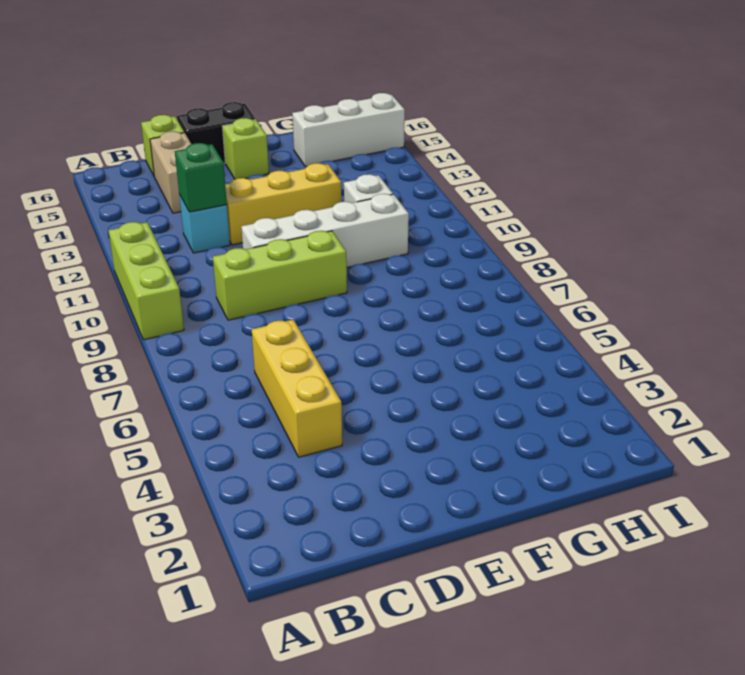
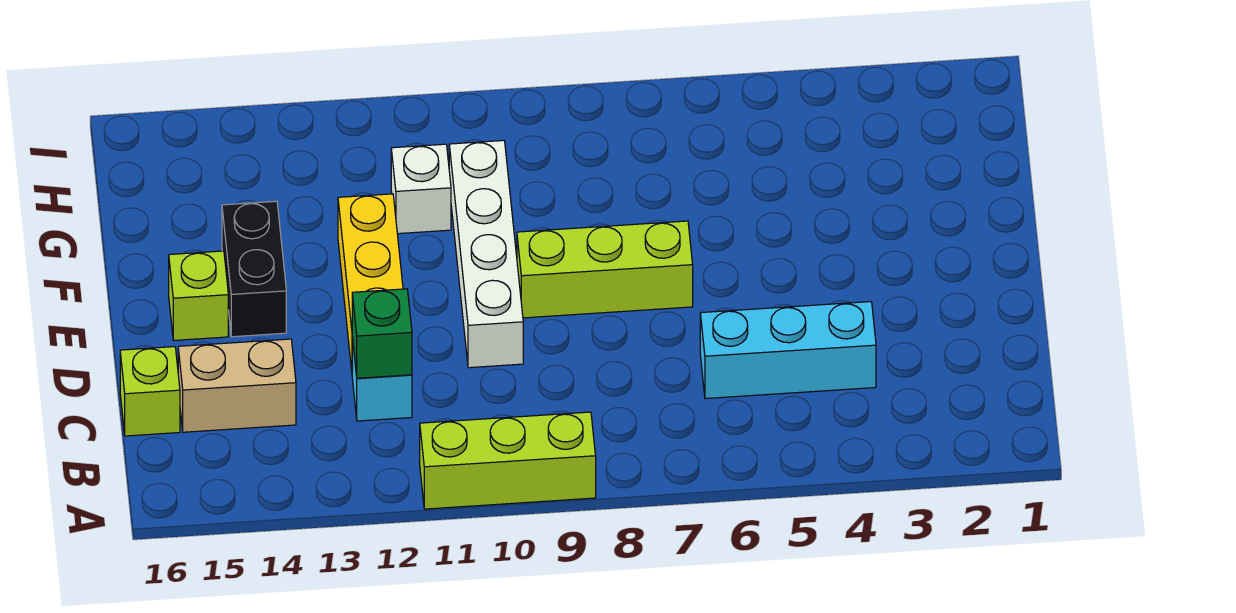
yellow 1x3 brick [252,320,342,457] -> cyan 1x3 brick [700,302,876,399]
lime 1x3 brick [213,231,347,320] -> lime 1x3 brick turned to [517,221,693,318]
black 1x2 brick [177,102,256,163] -> black 1x2 brick moved to [222,201,286,337]
white 1x3 brick [292,93,405,167] -> none

